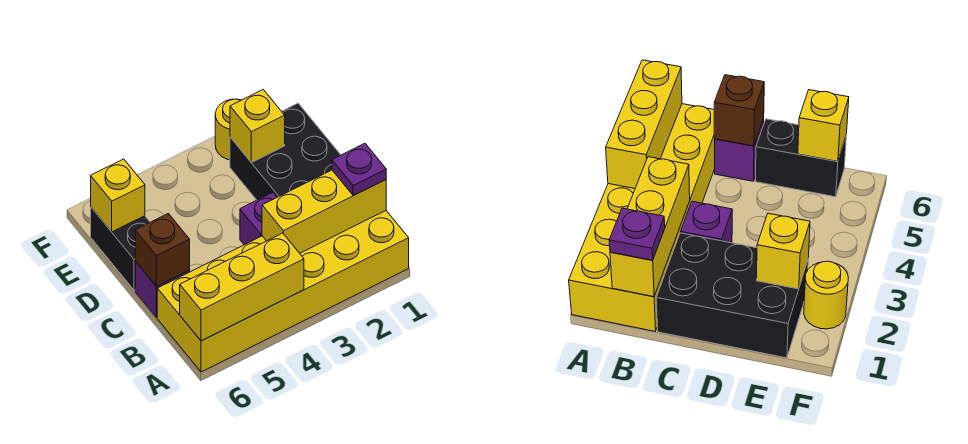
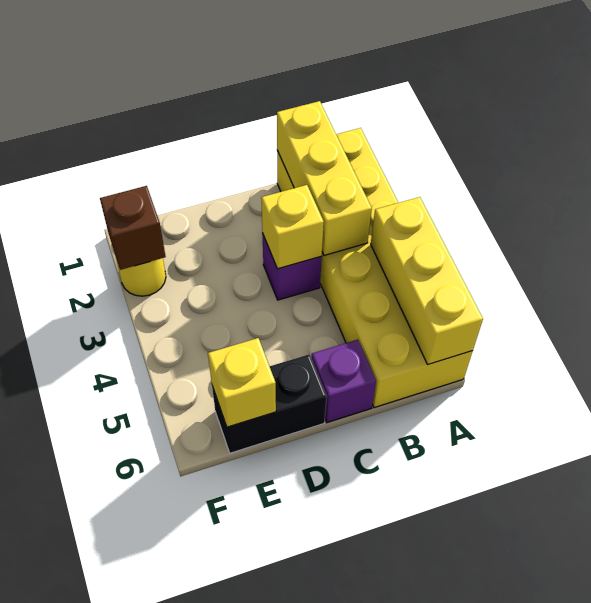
purple 1x1 plate [332,143,386,196] -> none
black 2x3 brick [230,103,340,200] -> none
brown 1x1 brick [135,213,190,287] -> brown 1x1 brick moved to [100,186,166,270]
yellow 1x1 brick [230,90,285,162] -> yellow 1x1 brick moved to [261,185,324,269]

